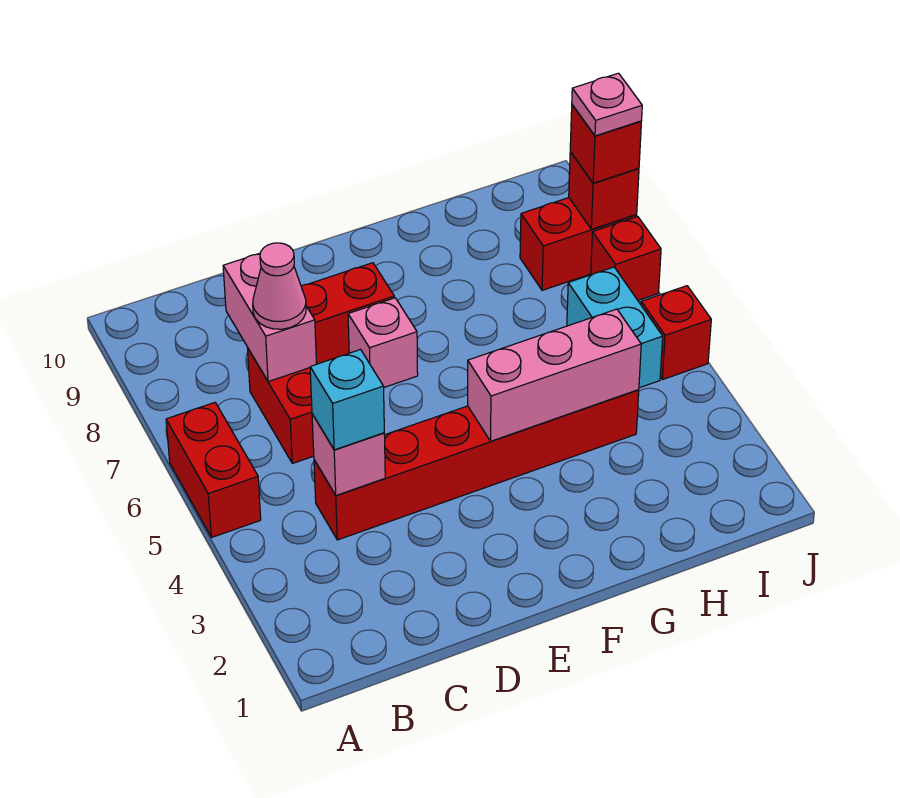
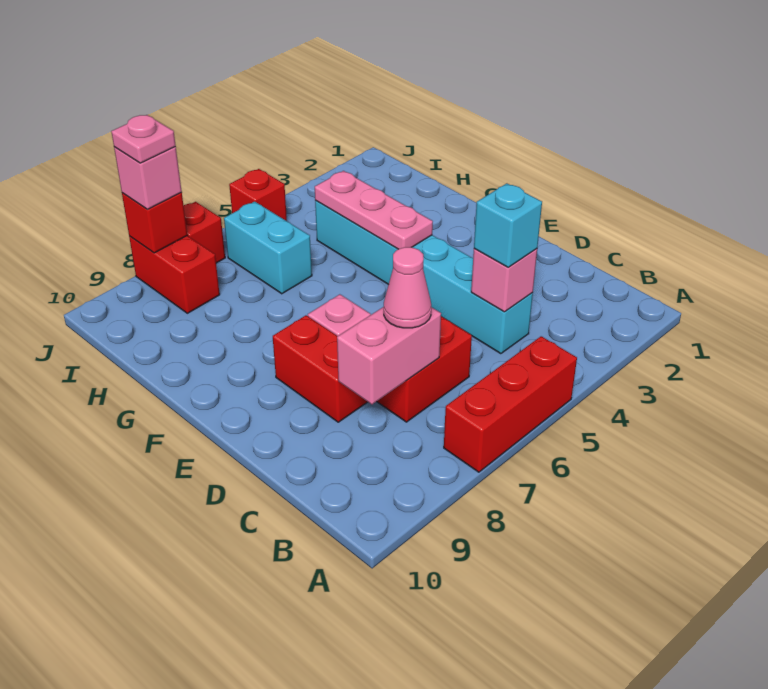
red 1x2 brick [166,403,261,538] -> red 1x3 brick [444,336,577,472]
red 1x6 brick [314,390,639,540] -> cyan 1x6 brick [315,200,533,354]
pink 1x3 brick [468,309,641,441] -> pink 1x3 plate [315,171,433,249]
cyan 1x2 brick [567,267,663,388] -> cyan 1x2 brick turned to [224,202,312,294]
red 1x1 brick [570,105,641,183] -> pink 1x1 brick [114,147,182,209]

